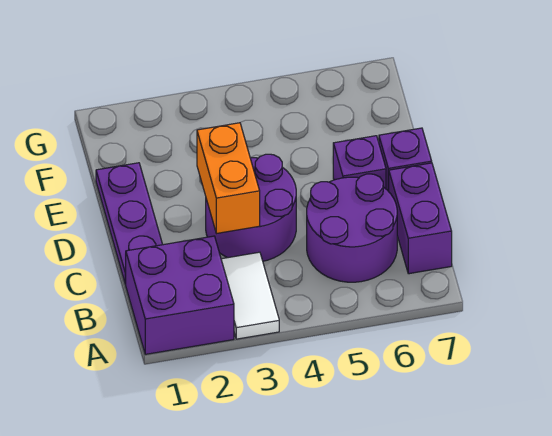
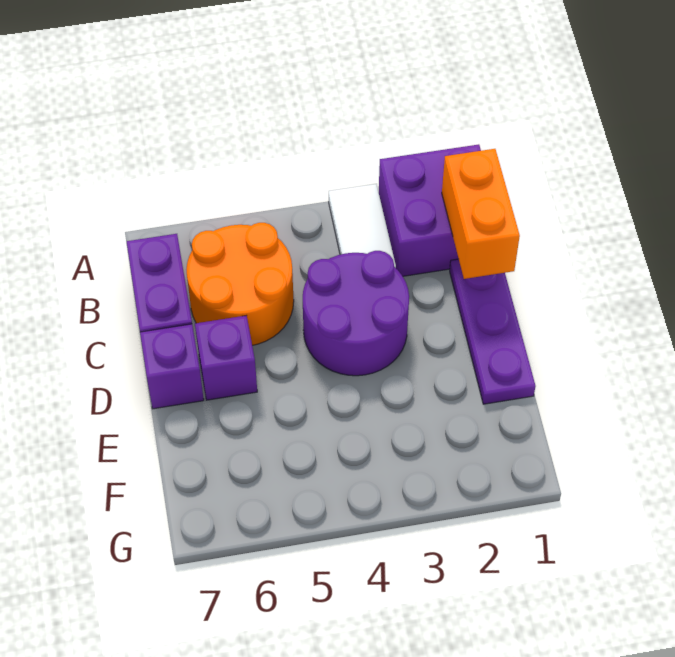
purple 2x2 round brick [307,174,397,282] -> orange 2x2 round brick [186,223,294,345]
orange 1x2 brick [197,123,260,233] -> orange 1x2 brick moved to [442,149,520,279]

